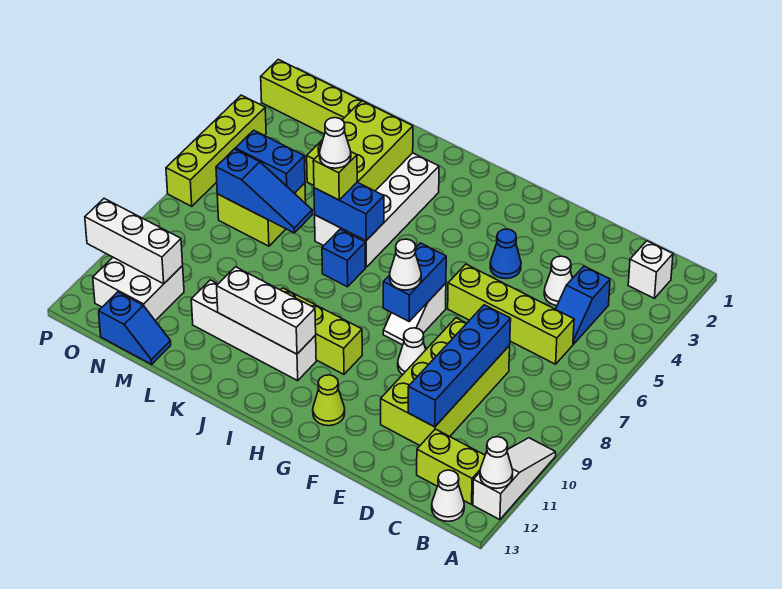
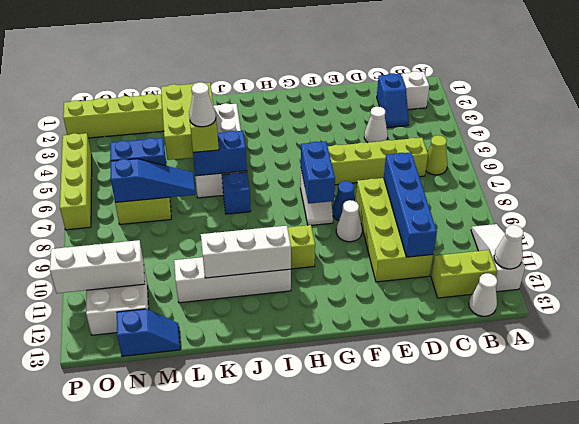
blue 1x2 slope [556,266,610,344] -> blue 1x2 slope moved to [377,73,409,128]
blue 1x1 cone [490,229,521,279] -> blue 1x1 cone moved to [332,181,356,221]
white 1x1 cone [390,239,421,290] -> none
lime 1x1 cone [313,375,345,426] -> lime 1x1 cone moved to [426,135,448,175]

